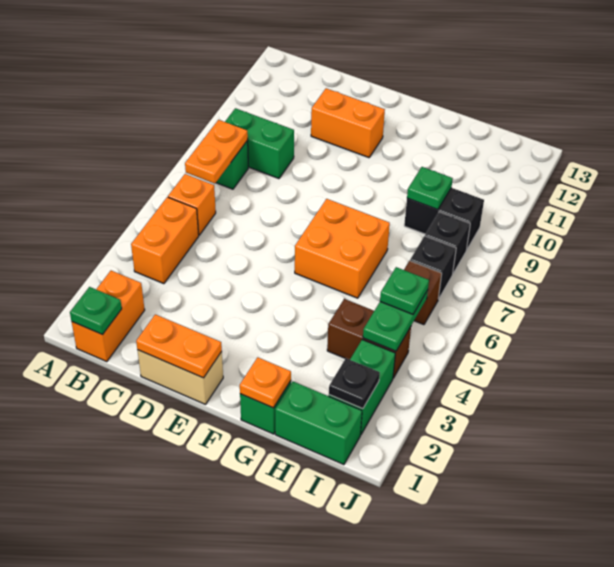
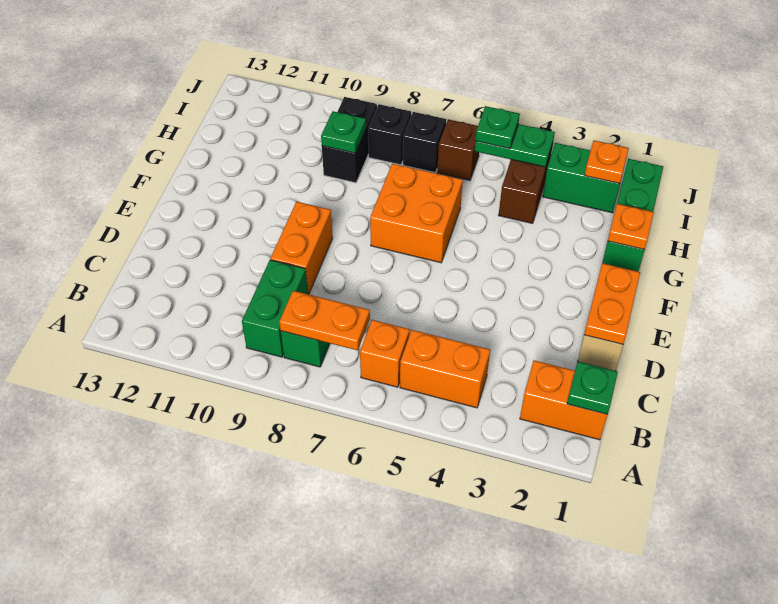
orange 1x2 brick [311,88,385,158] -> orange 1x2 brick moved to [270,202,333,294]
black 1x1 plate [329,358,380,409] -> orange 1x1 plate [585,141,629,184]

